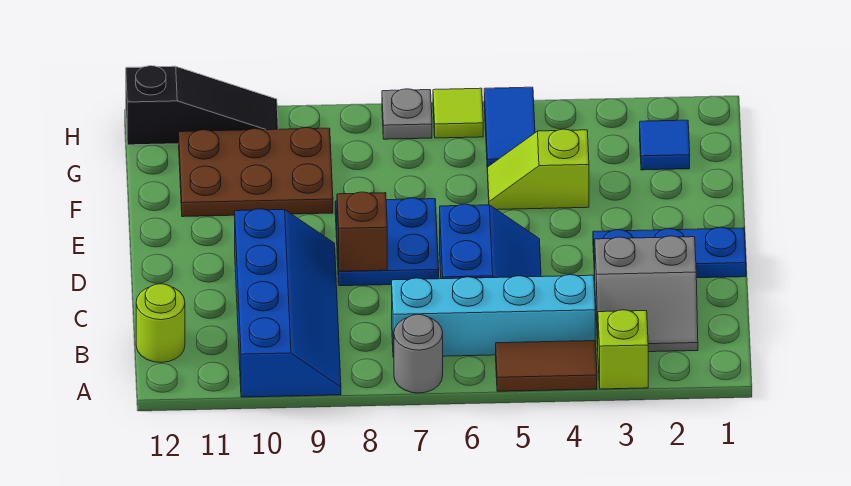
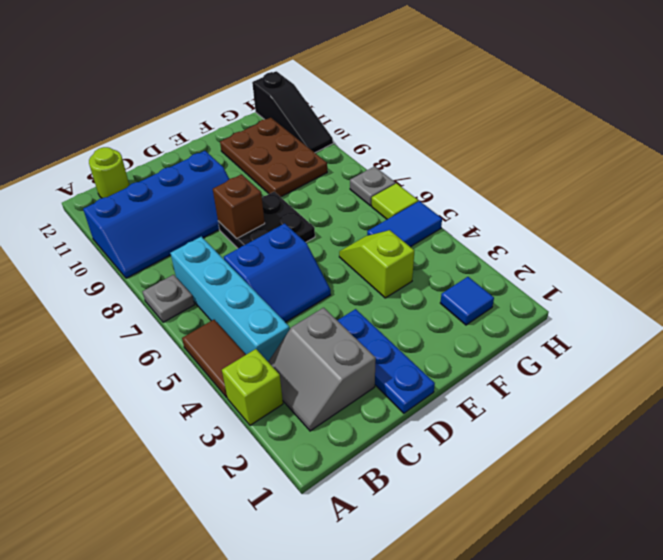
grey 1x1 round brick [394,314,443,393] -> grey 1x1 plate [142,275,194,322]
blue 2x2 plate [335,198,439,286] -> black 2x2 plate [218,192,315,248]

